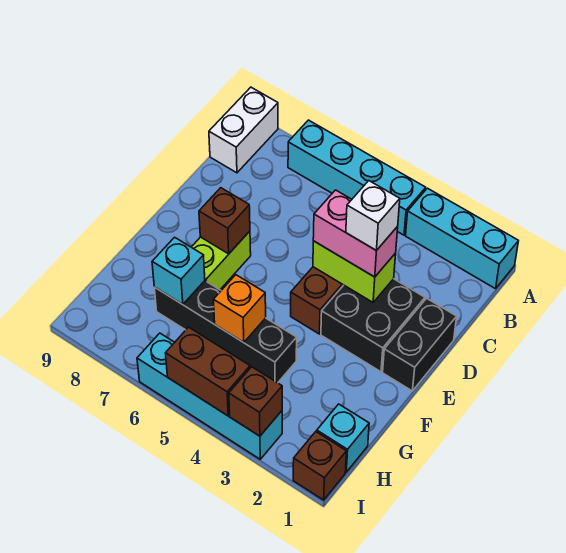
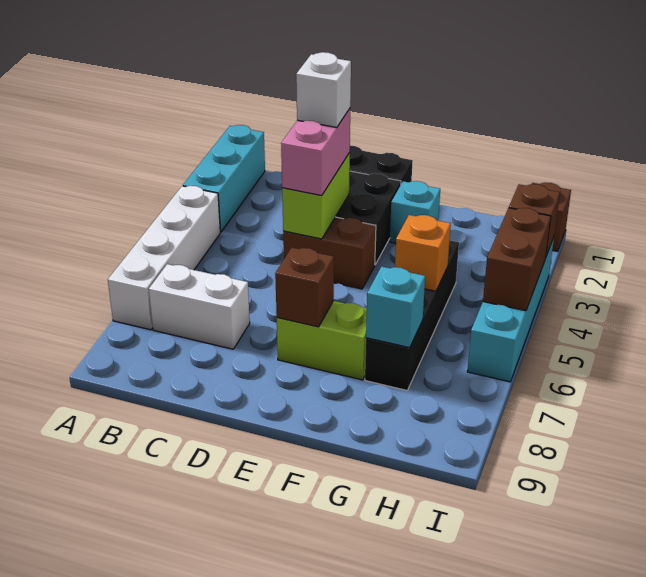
cyan 1x4 brick [288,120,426,235] -> white 1x4 brick [108,186,220,330]
white 1x2 brick [209,87,278,173] -> white 1x2 brick moved to [149,264,250,349]
cyan 1x1 brick [317,404,369,472] -> cyan 1x1 brick moved to [390,181,440,243]

